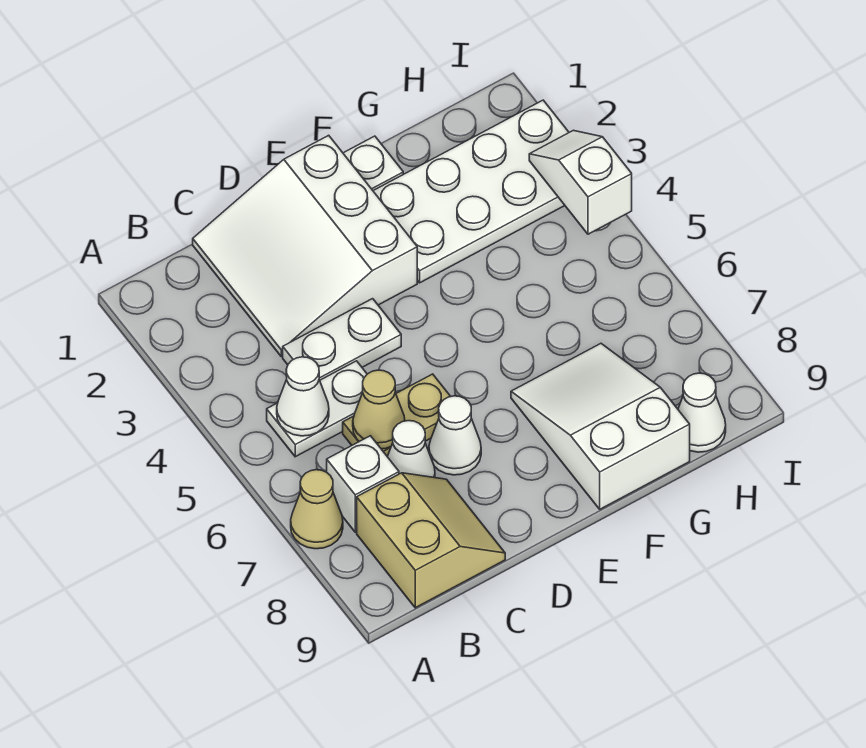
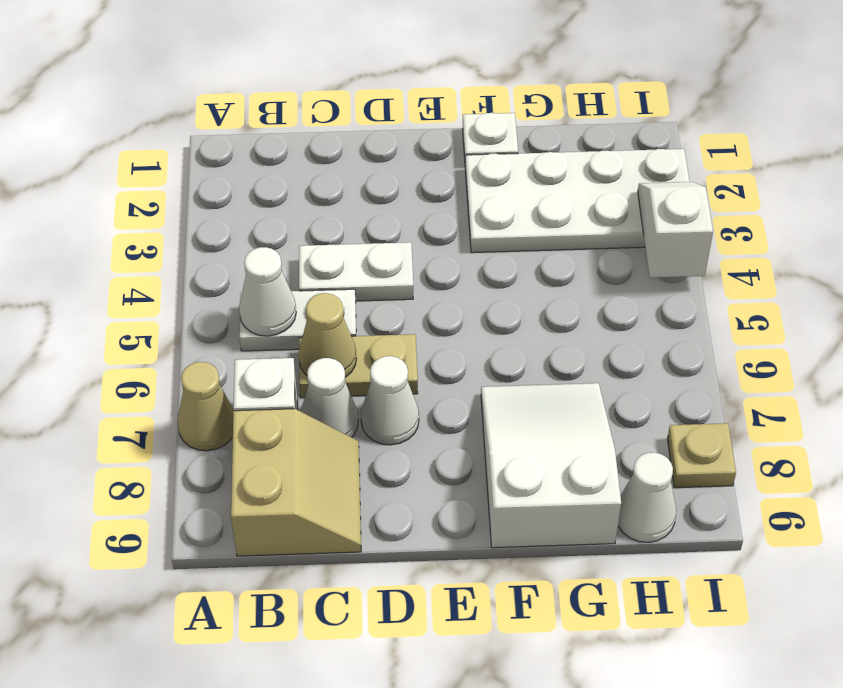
white 3x3 slope [193,135,417,357] -> none
none -> tan 1x1 plate [667,423,736,488]

